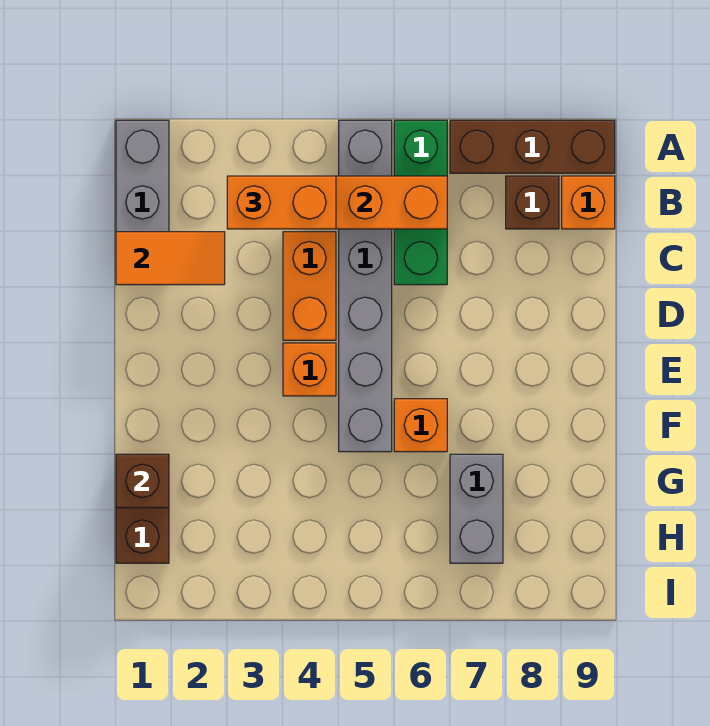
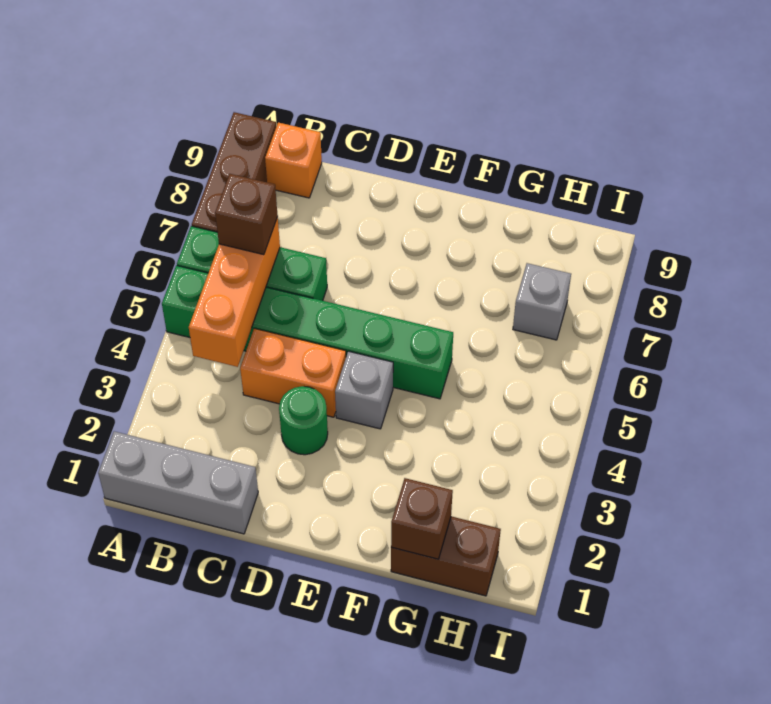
grey 1x6 brick [339,120,392,452] -> green 1x6 brick [162,265,453,399]
orange 1x2 brick [227,176,336,229] -> none
brown 1x1 brick [506,176,559,229] -> brown 1x1 brick moved to [215,174,278,255]
orange 1x2 tile [116,232,225,285] -> none
none -> green 1x1 round brick [279,386,328,455]
orange 1x1 brick [283,343,336,396] -> grey 1x1 brick [335,351,393,429]
orange 1x1 brick [394,399,447,452] -> none
grey 1x2 brick [450,454,503,563] -> grey 1x1 brick [513,263,571,340]

